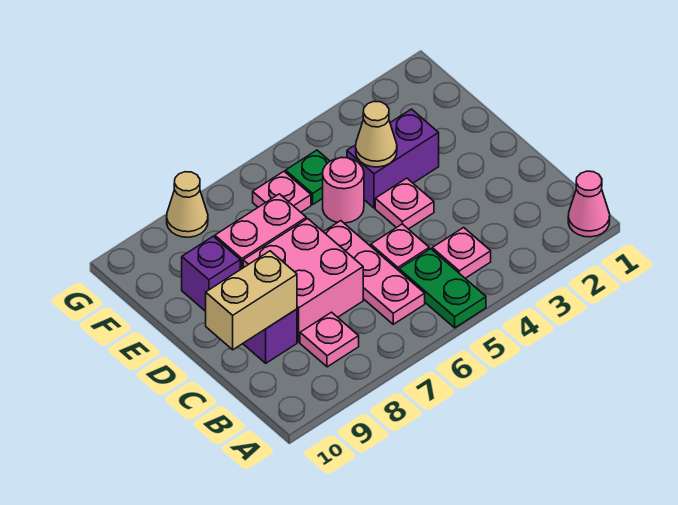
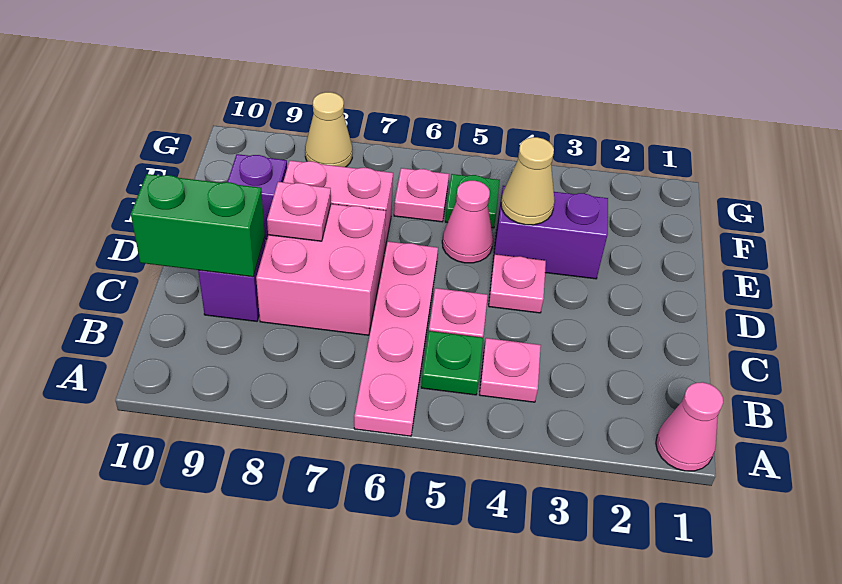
green 1x2 plate [399,249,486,328] -> green 1x1 plate [421,331,483,395]
pink 1x3 plate [324,221,425,324] -> pink 1x4 plate [354,241,438,436]
pink 1x1 plate [300,312,359,367] -> pink 1x1 plate moved to [267,182,331,241]
tan 1x2 brick [206,251,297,350] -> green 1x2 brick [131,174,265,277]
pink 1x1 round brick [323,158,364,223] -> pink 1x1 cone [442,181,493,263]

